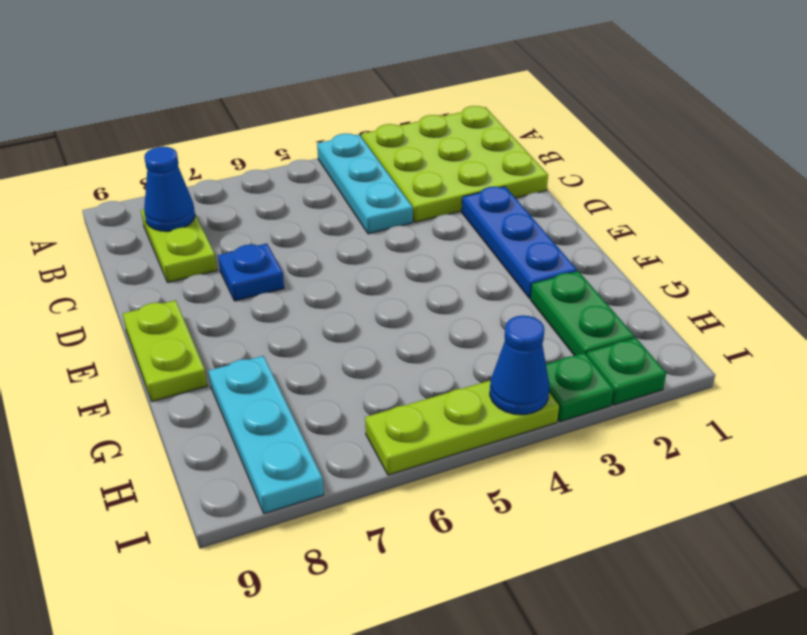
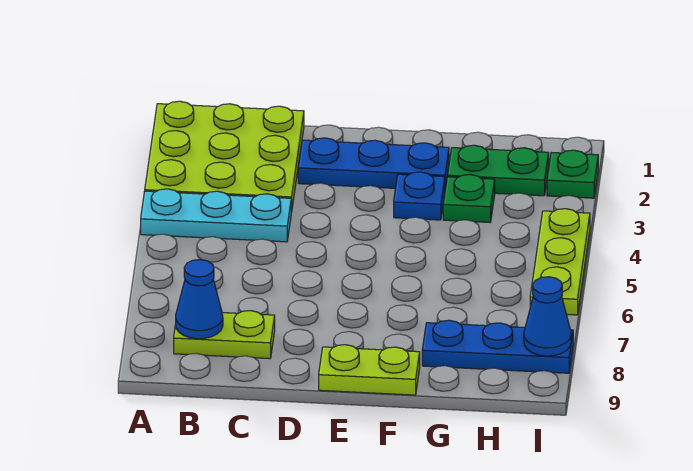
blue 1x1 plate [218,243,284,301] -> blue 1x1 plate moved to [394,172,445,220]
cyan 1x3 plate [209,356,324,514] -> blue 1x3 plate [422,320,573,373]
green 1x1 plate [546,353,614,422] -> green 1x1 plate moved to [443,175,495,222]
blue 1x1 cone [490,316,549,415] -> blue 1x1 cone moved to [524,277,571,356]

